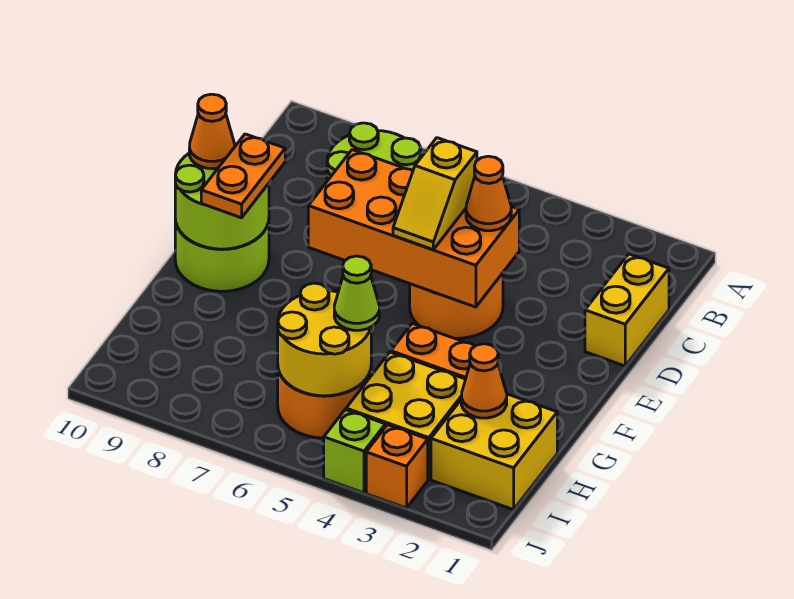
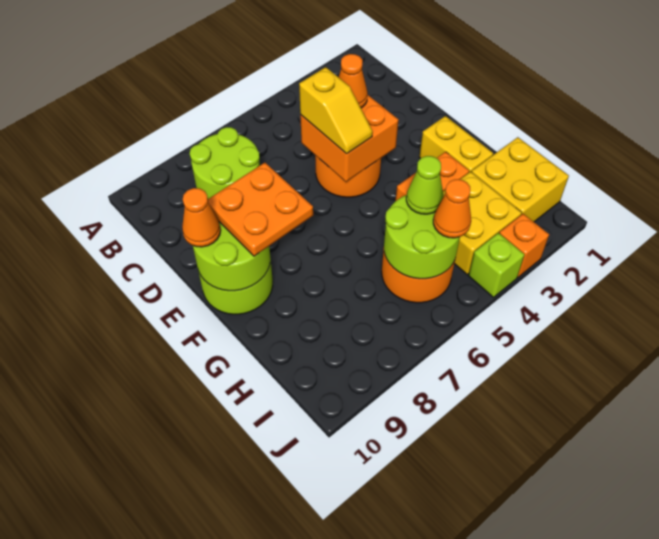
yellow 1x2 brick [585,254,669,366] -> yellow 1x2 brick moved to [419,116,493,172]
orange 2x4 brick [308,150,519,307] -> orange 2x2 brick [300,94,398,182]
orange 1x2 plate [201,134,285,218] -> orange 2x2 plate [208,163,313,256]
orange 1x1 cone [461,344,507,418] -> orange 1x1 cone moved to [433,179,471,238]
yellow 2x2 round brick [278,283,371,396] -> lime 2x2 round brick [384,195,460,279]

